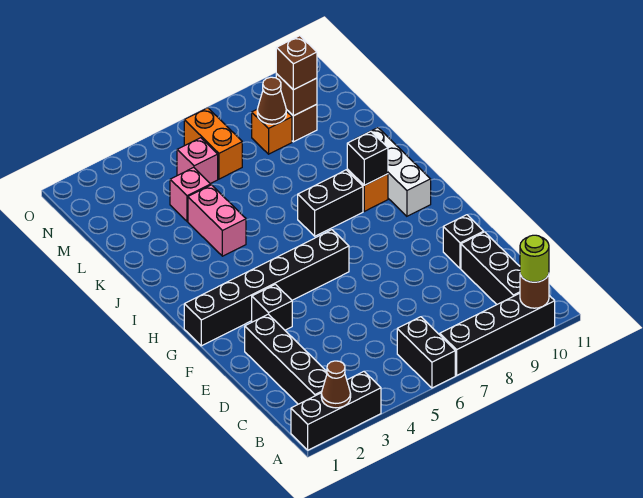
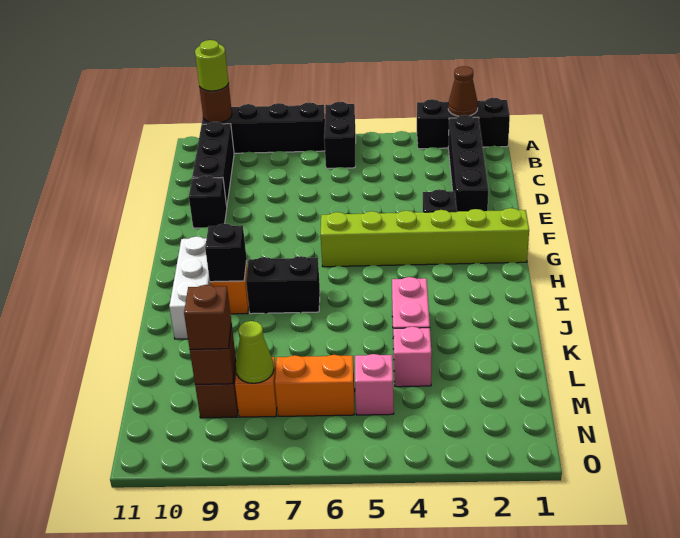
black 1x6 brick [184,230,349,346] -> lime 1x6 brick [321,208,529,267]
orange 1x2 brick [184,108,242,179] -> orange 1x2 brick turned to [275,355,355,416]
brown 1x1 cone [257,77,286,124] -> lime 1x1 cone [236,321,274,383]

